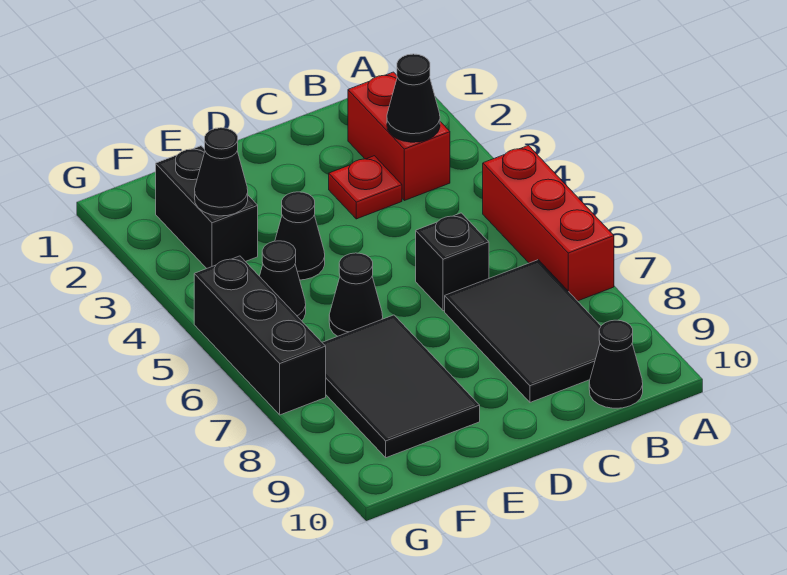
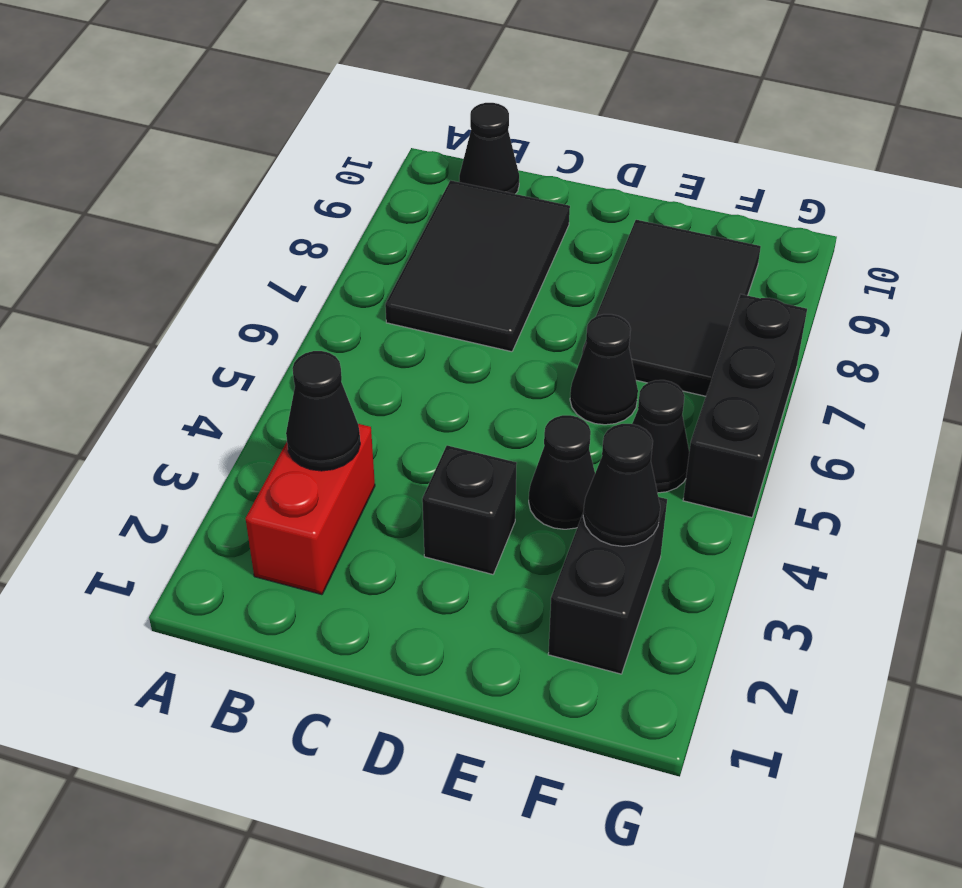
red 1x3 brick [483,146,614,301] -> none
red 1x1 plate [329,156,402,219] -> none
black 1x1 brick [416,213,489,311] -> black 1x1 brick moved to [422,445,517,574]

